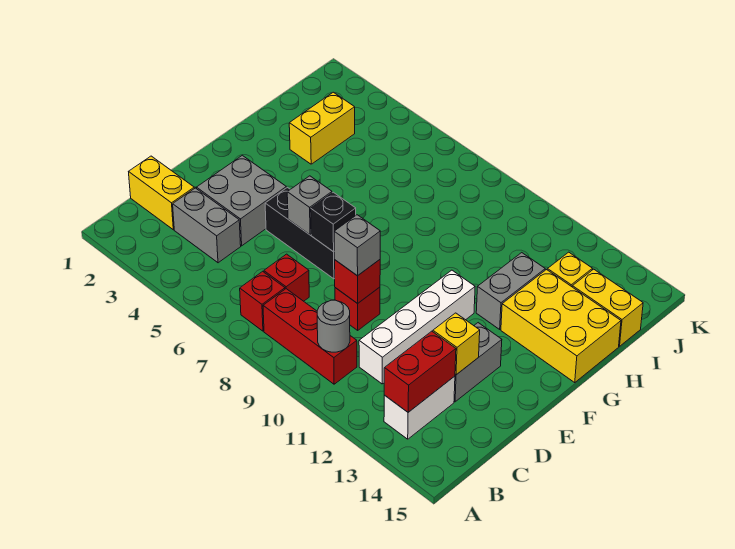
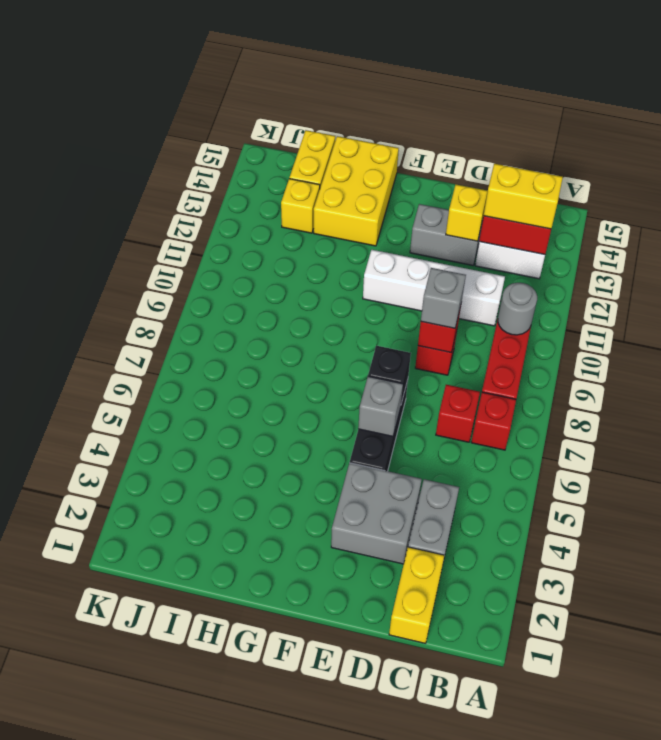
grey 1x2 brick [476,253,545,329] -> none
yellow 1x2 brick [289,92,355,164] -> yellow 1x2 brick moved to [484,164,563,229]

